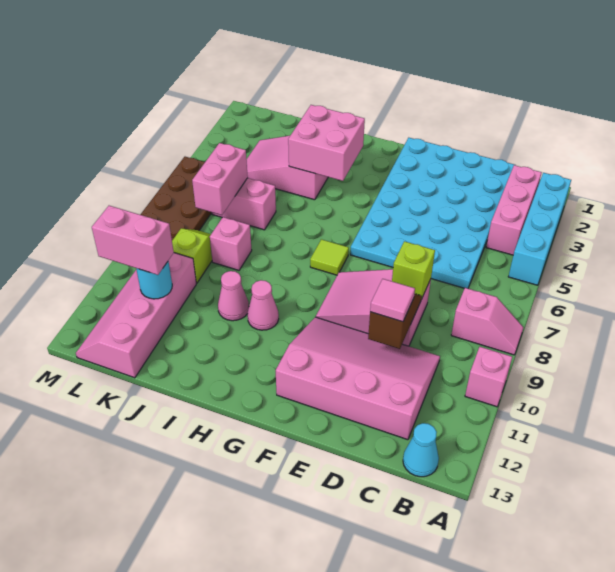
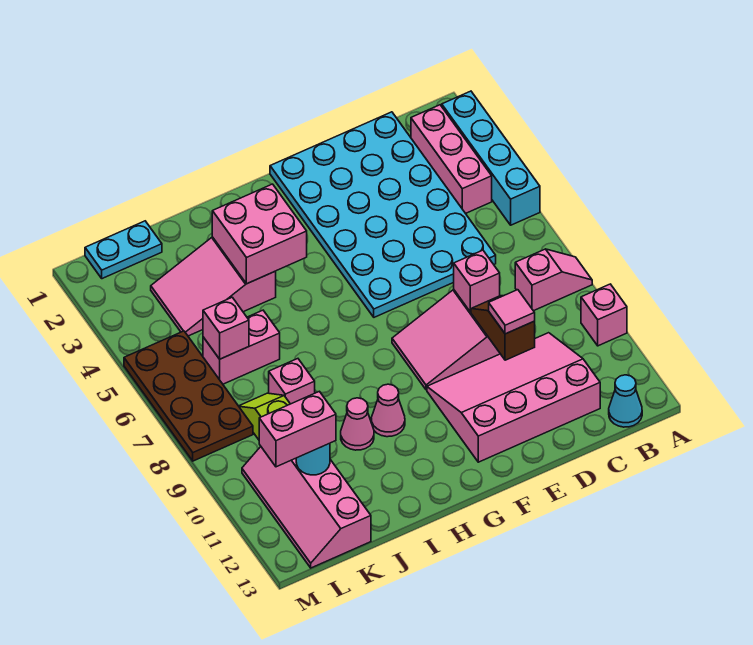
lime 1x1 brick [392,241,435,299] -> pink 1x1 brick [454,250,500,312]
lime 1x1 tile [310,239,349,275] -> none
none -> cyan 1x2 plate [85,221,162,279]
pink 1x2 brick [192,143,248,215] -> pink 1x1 brick [203,297,249,359]

